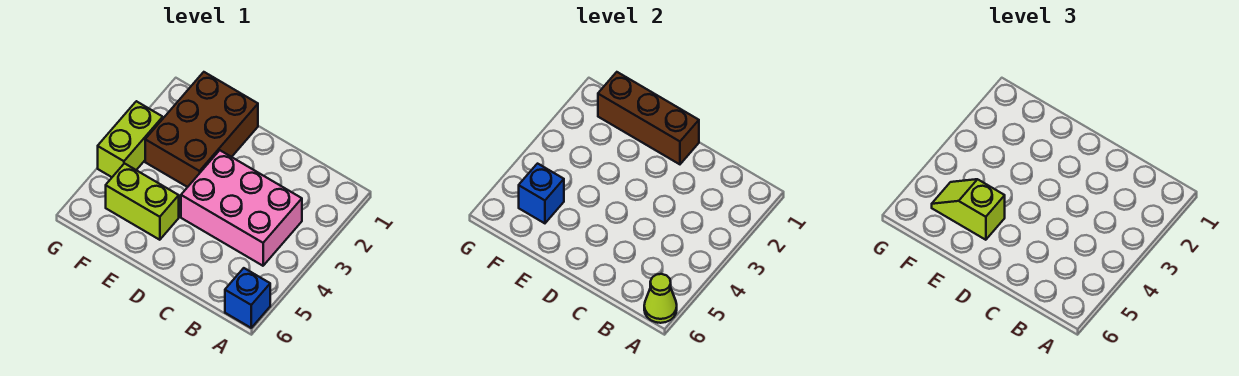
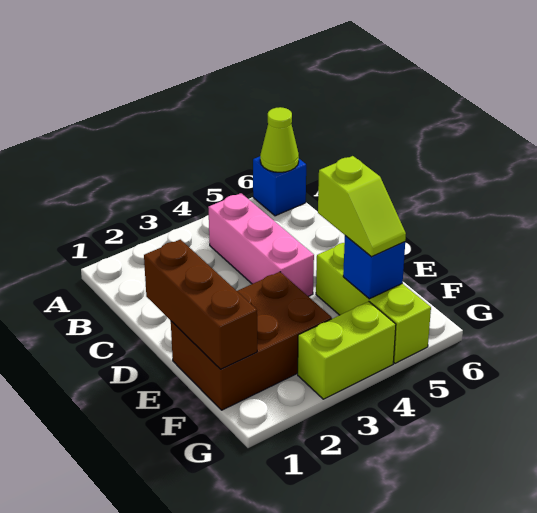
pink 2x3 brick [181,150,302,266] -> pink 1x3 brick [208,193,314,296]
lime 1x2 brick [106,164,179,240] -> lime 1x3 brick [316,243,431,363]

